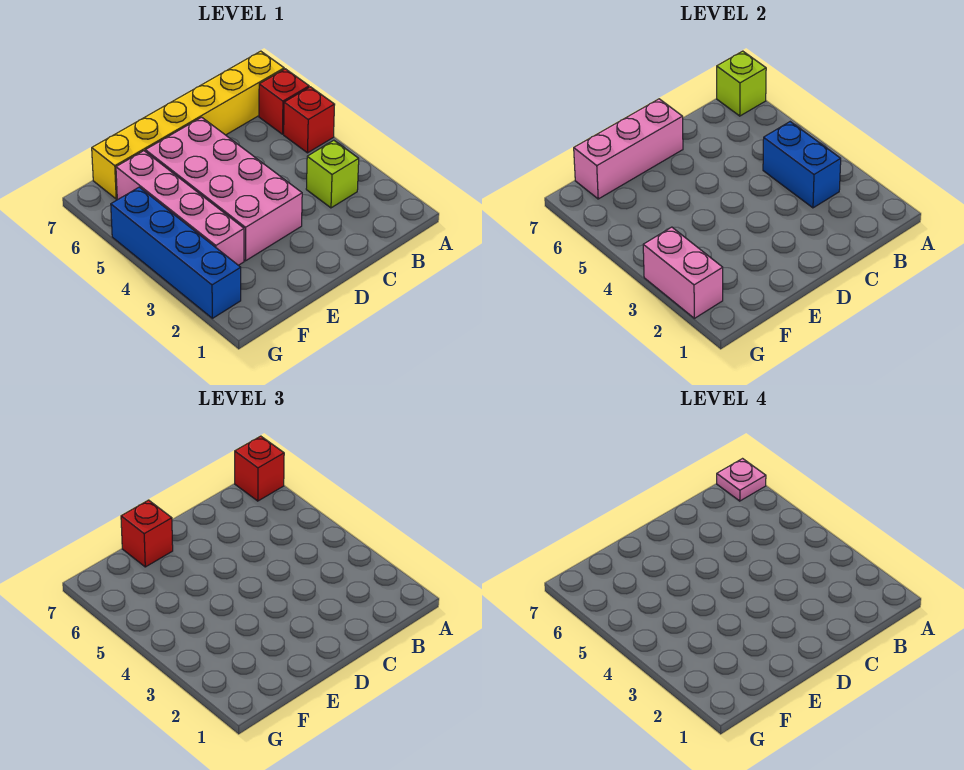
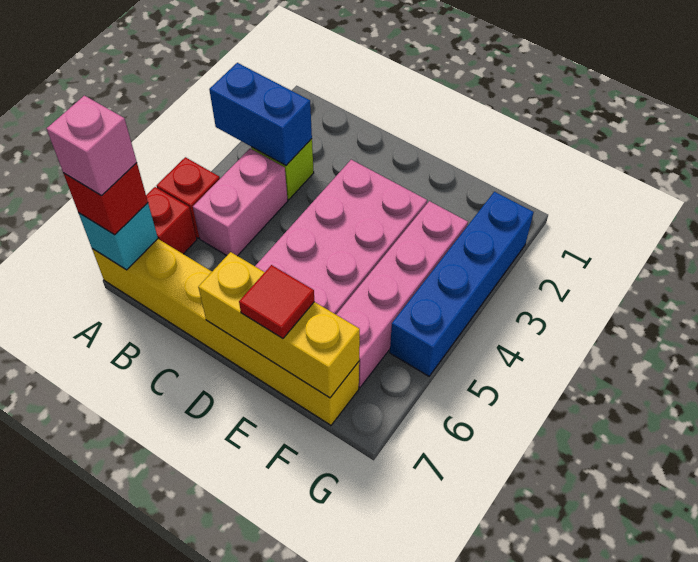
lime 1x1 brick [717,51,766,116] -> cyan 1x1 brick [79,203,158,270]
pink 1x1 plate [717,459,766,501] -> pink 1x1 brick [47,96,137,196]
blue 1x2 brick [763,122,841,208] -> blue 1x2 brick turned to [209,63,312,165]
pink 1x3 brick [574,99,683,199] -> yellow 1x3 brick [198,252,360,398]
red 1x1 brick [121,500,173,567] -> red 1x1 tile [239,265,314,339]
pink 1x2 brick [643,227,723,318] -> pink 1x2 brick moved to [193,149,288,256]

